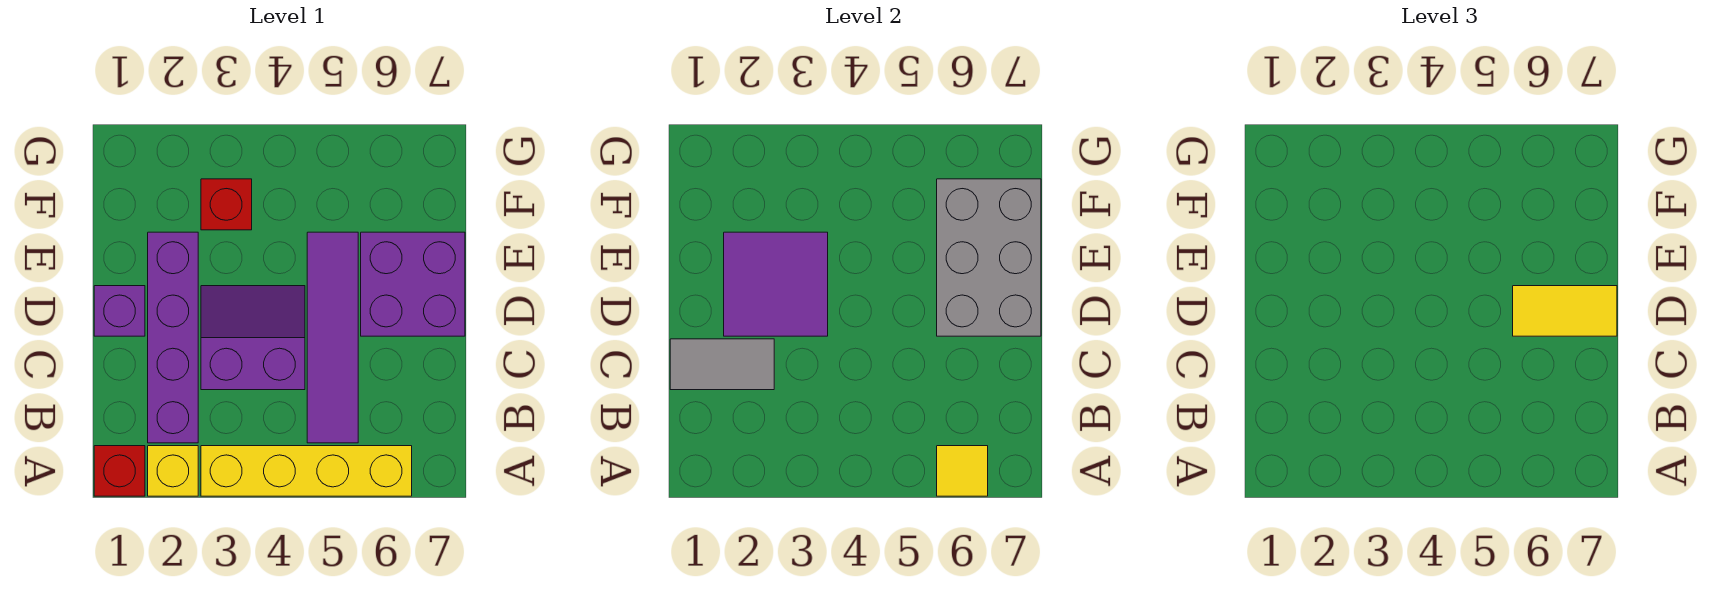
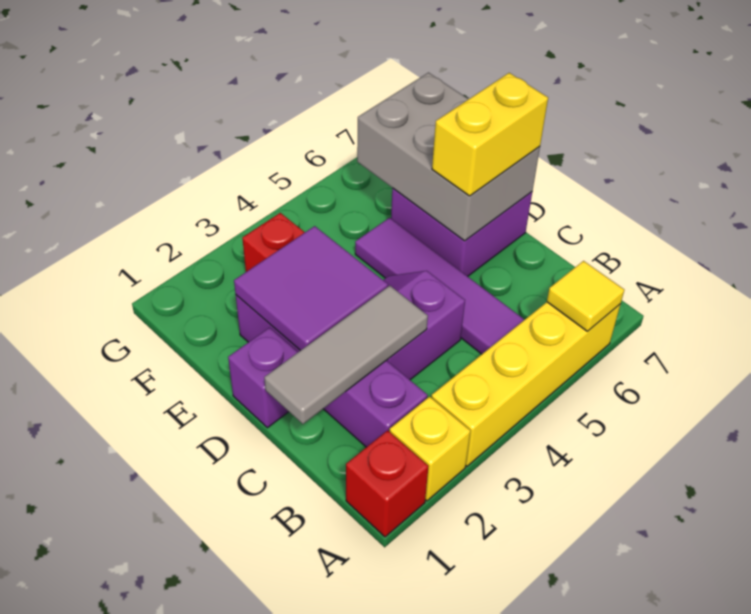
grey 1x2 tile [670,339,774,390] -> grey 1x3 tile [264,286,428,424]
yellow 1x2 tile [1513,286,1617,336] -> yellow 1x2 brick [432,73,548,196]

